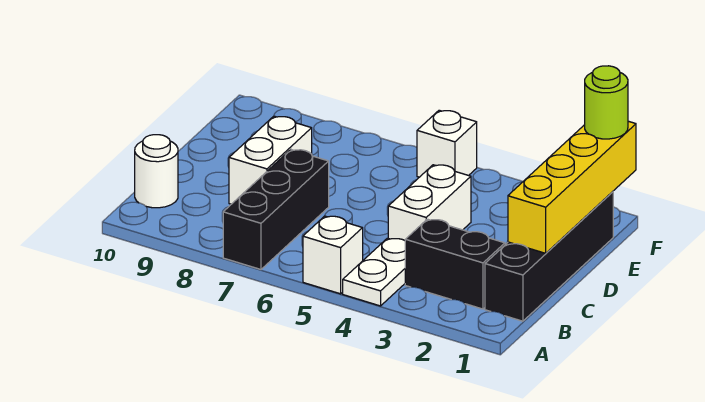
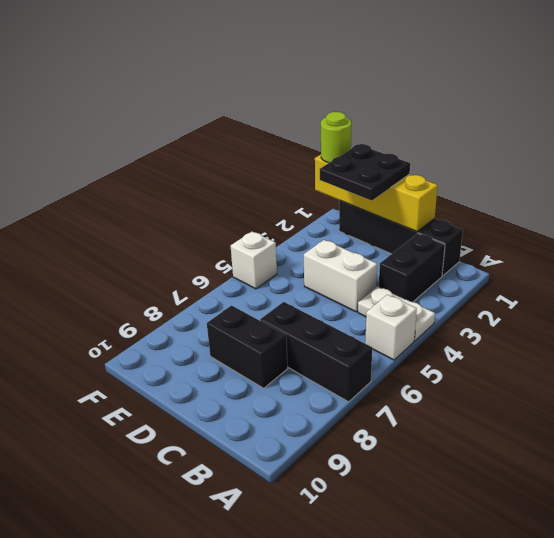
white 1x1 round brick [135,135,178,208] -> none
white 1x2 brick [229,116,312,204] -> black 1x2 brick [207,305,288,388]
none -> black 2x2 plate [320,144,410,201]

